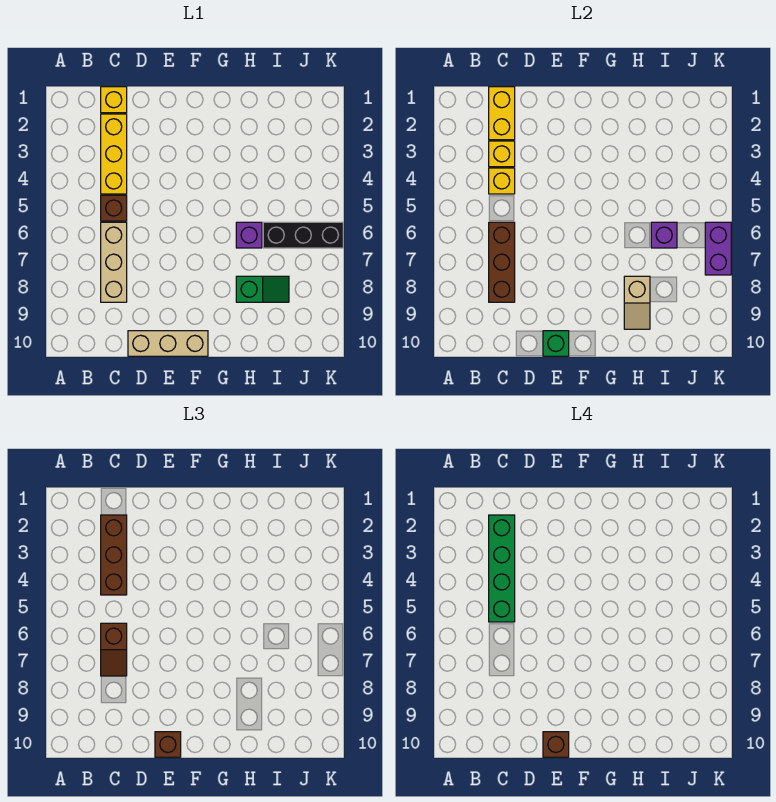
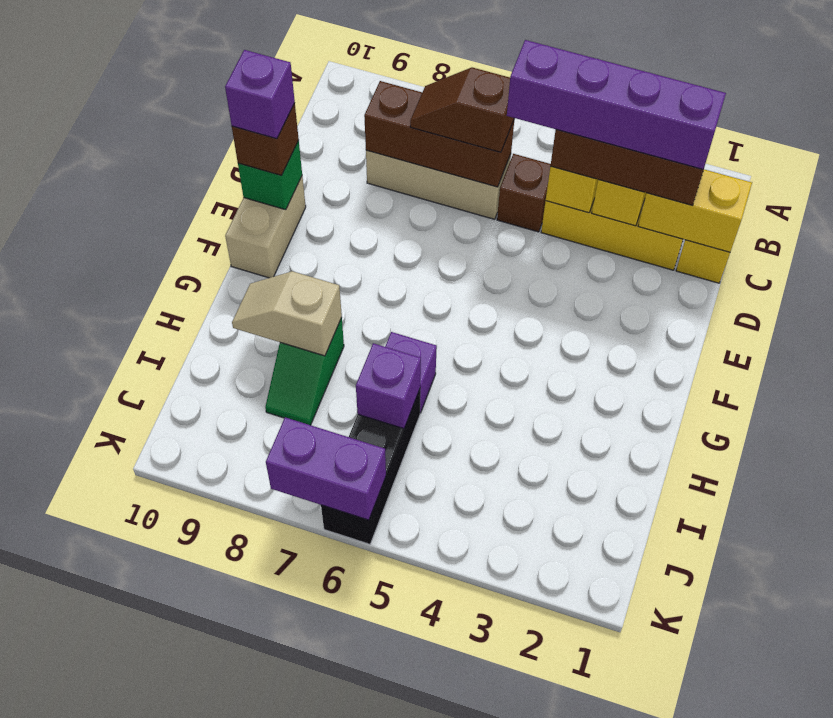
green 1x4 brick [489,515,515,622] -> purple 1x4 brick [507,40,726,169]
tan 1x3 brick [128,331,208,356] -> tan 1x2 brick [225,176,306,278]
brown 1x1 brick [543,732,569,757] -> purple 1x1 brick [225,50,295,139]

